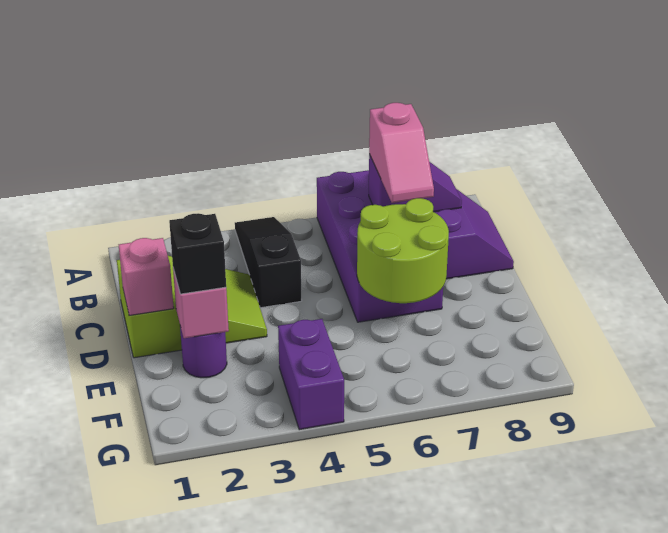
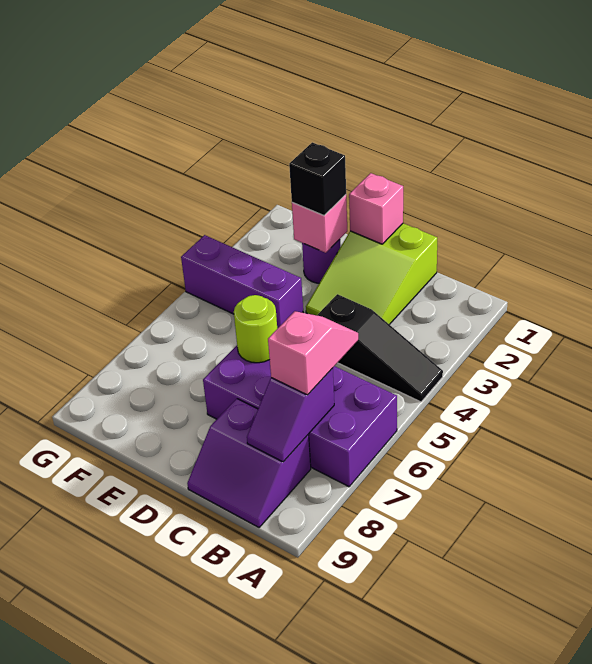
pink 1x2 slope [369,103,434,203] -> pink 1x2 slope turned to [268,311,358,395]
lime 2x2 round brick [357,198,449,303] -> lime 1x1 round brick [234,295,277,363]
purple 1x2 brick [278,319,344,430] -> purple 1x3 brick [181,235,303,329]

